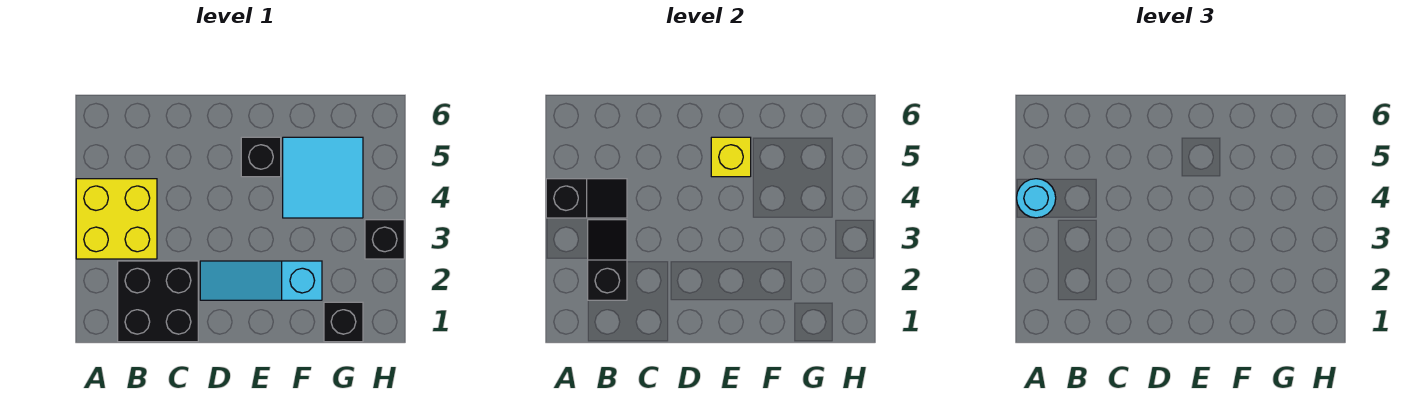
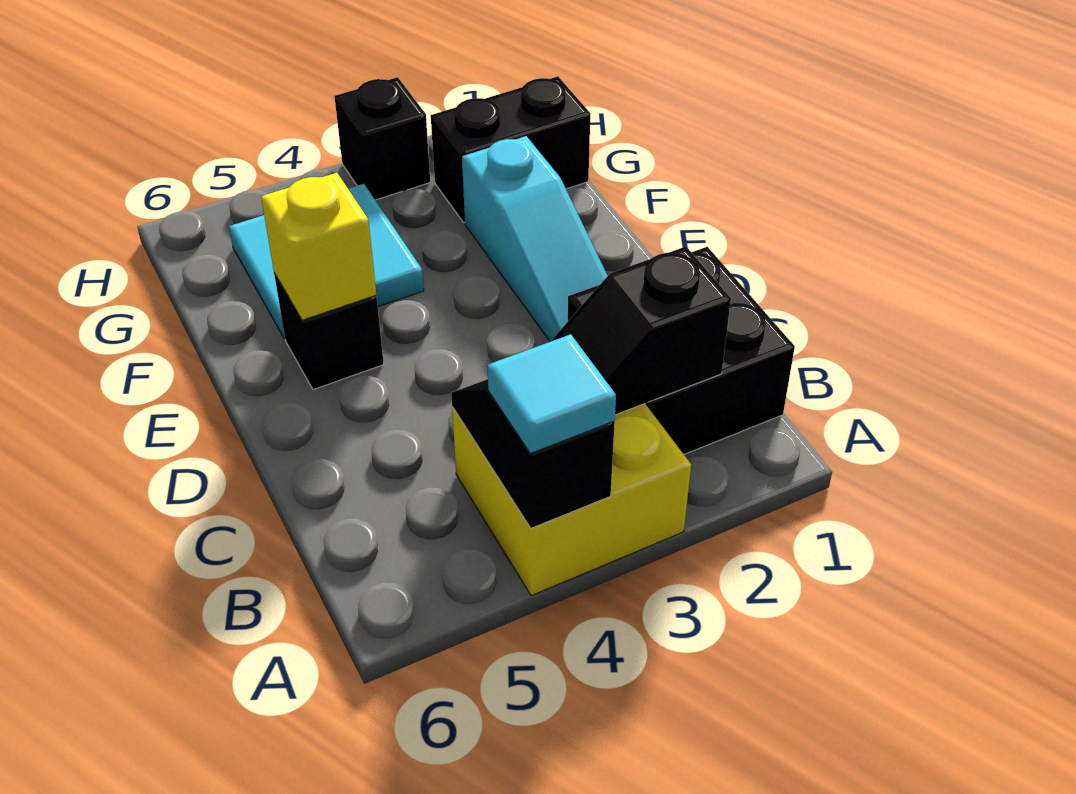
cyan 1x1 round brick [1017,179,1056,218] -> cyan 1x1 tile [487,334,616,453]
black 1x1 brick [324,302,363,342] -> black 1x2 brick [431,76,590,223]

